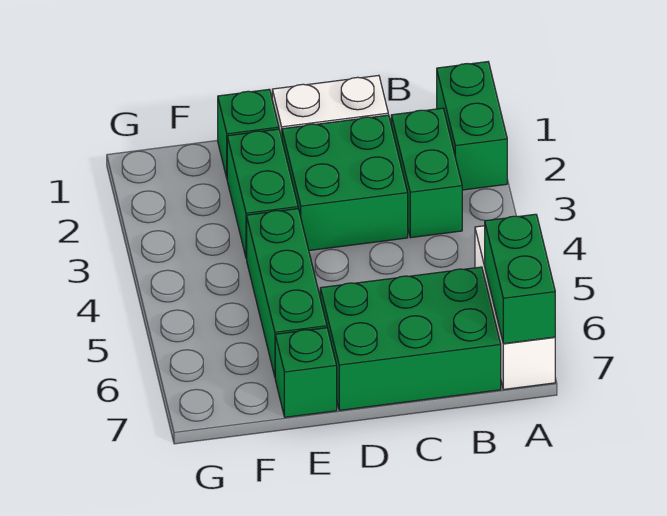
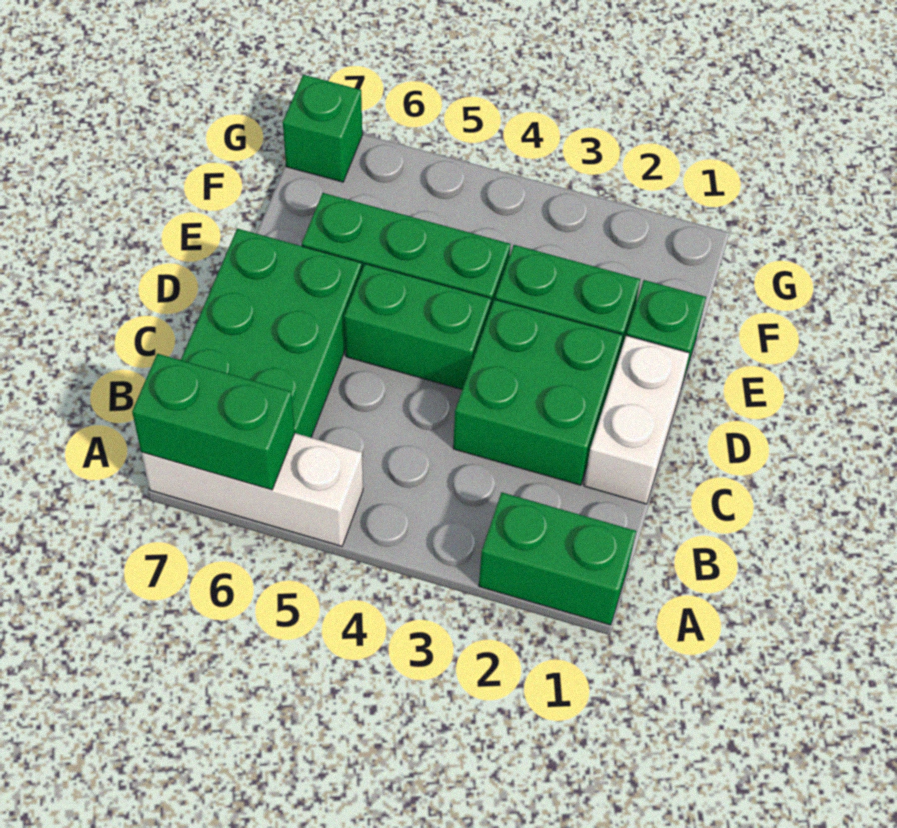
green 1x2 brick [391,108,462,238] -> green 1x2 brick moved to [344,264,491,389]
green 1x1 brick [275,328,337,417] -> green 1x1 brick moved to [283,75,362,182]

